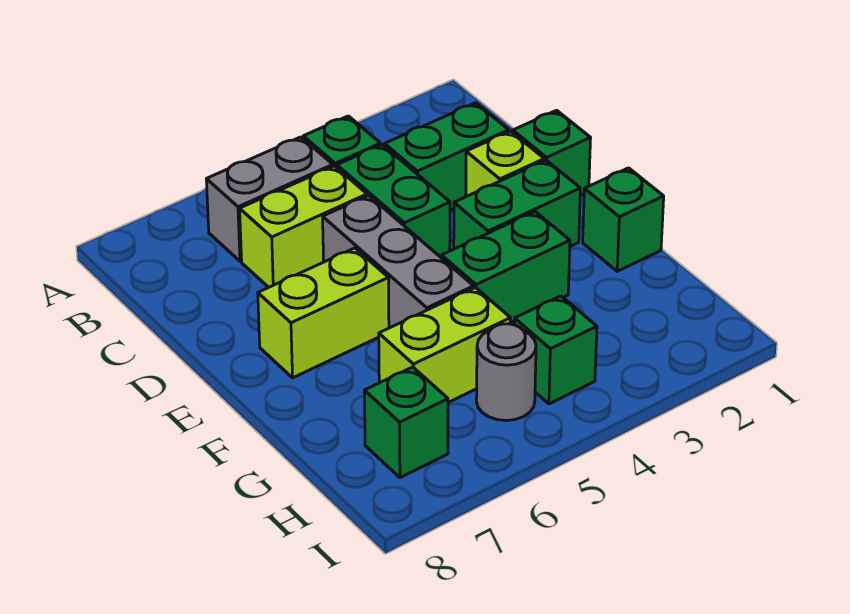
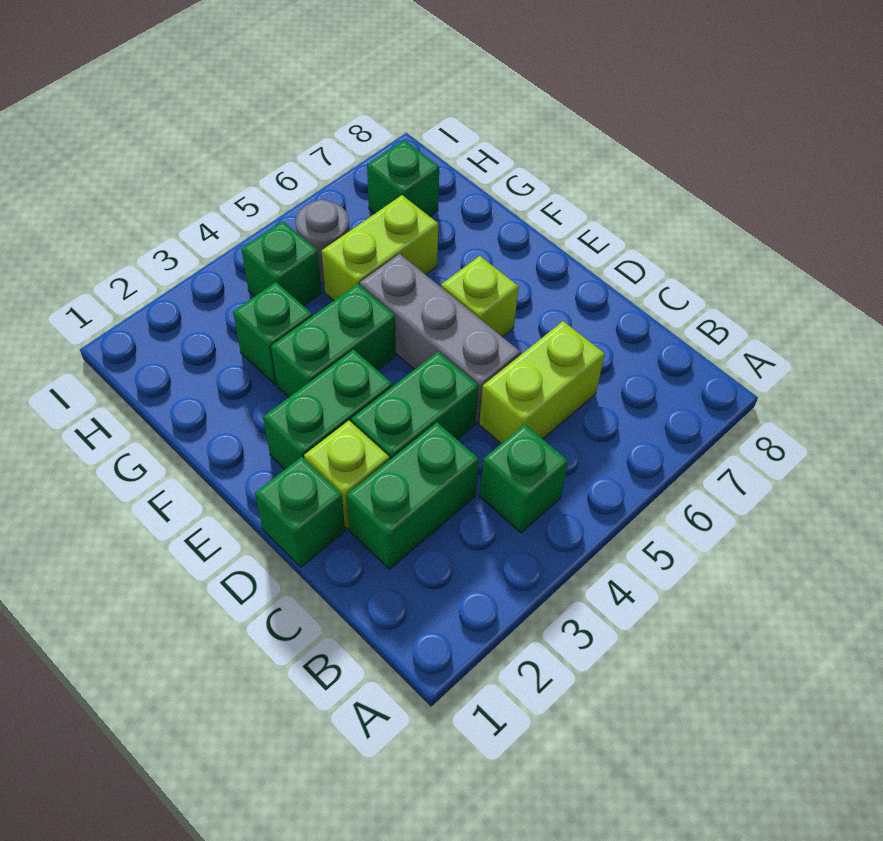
grey 1x2 brick [206,137,333,261] -> none
green 1x2 brick [337,145,450,258] -> green 1x2 brick turned to [351,352,478,460]
lime 1x2 brick [258,248,389,378] -> lime 1x1 brick [441,256,519,337]
green 1x1 brick [583,168,664,271] -> green 1x1 brick moved to [233,282,312,385]

